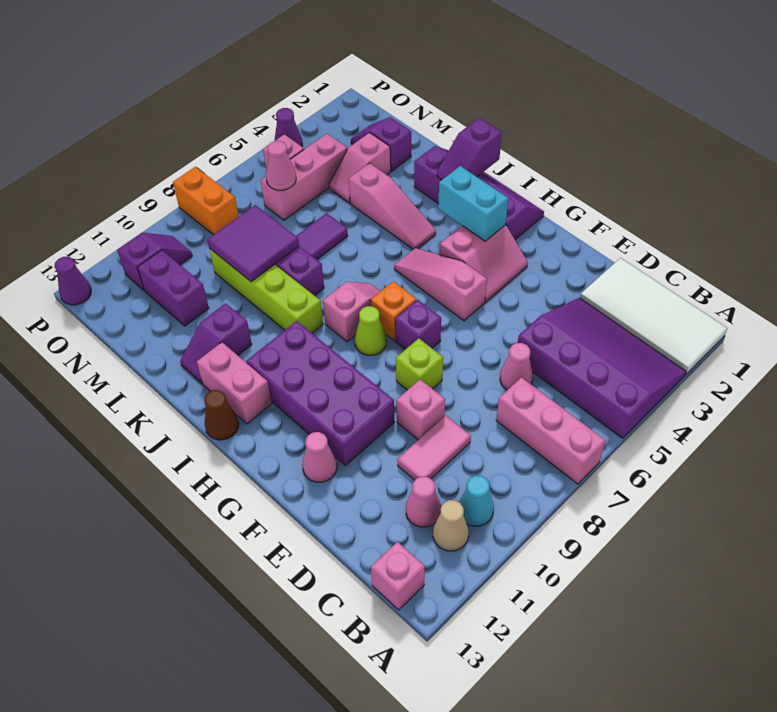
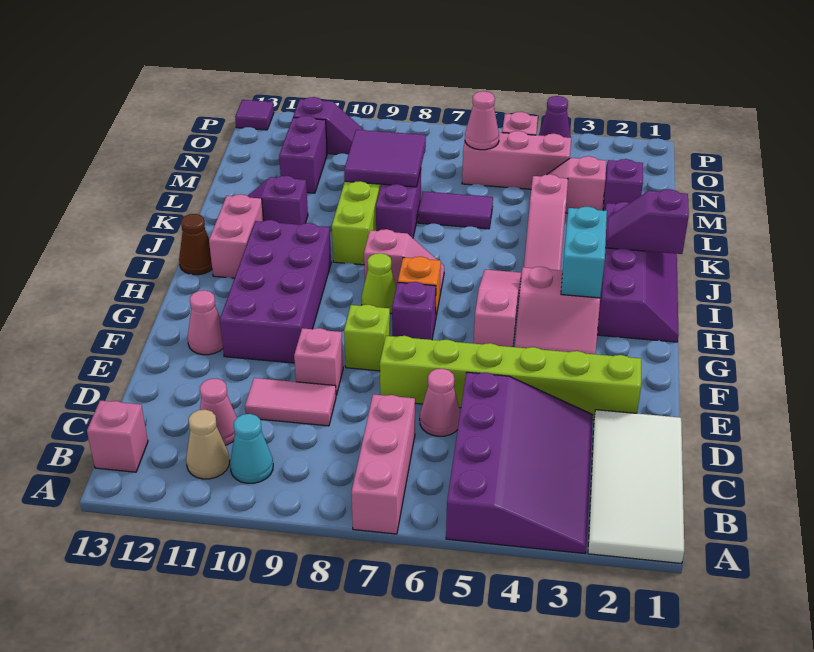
none -> lime 1x6 brick [380,336,641,420]
orange 1x2 brick [173,167,239,235] -> none
purple 1x1 cone [54,257,91,305] -> purple 1x1 tile [235,100,274,130]

